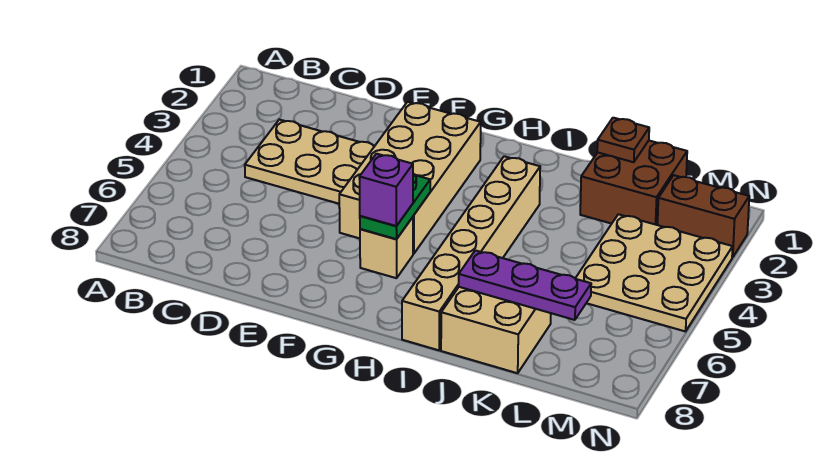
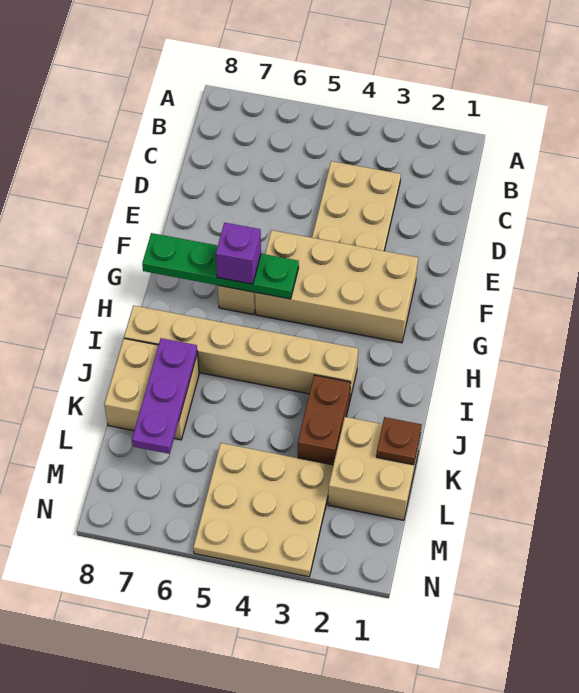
green 1x2 plate [360,174,430,239] -> green 1x4 plate [142,233,299,299]
brown 2x2 brick [580,141,687,225] -> tan 2x2 brick [328,417,420,520]
brown 1x2 brick [657,175,749,257] -> brown 1x2 brick moved to [298,375,351,465]

